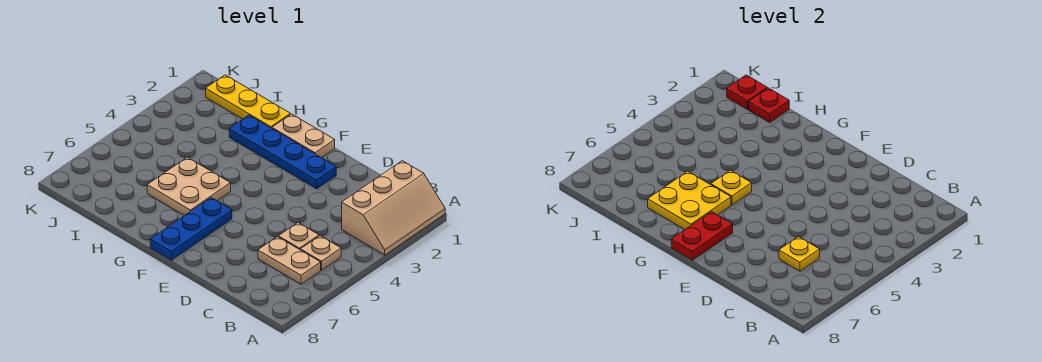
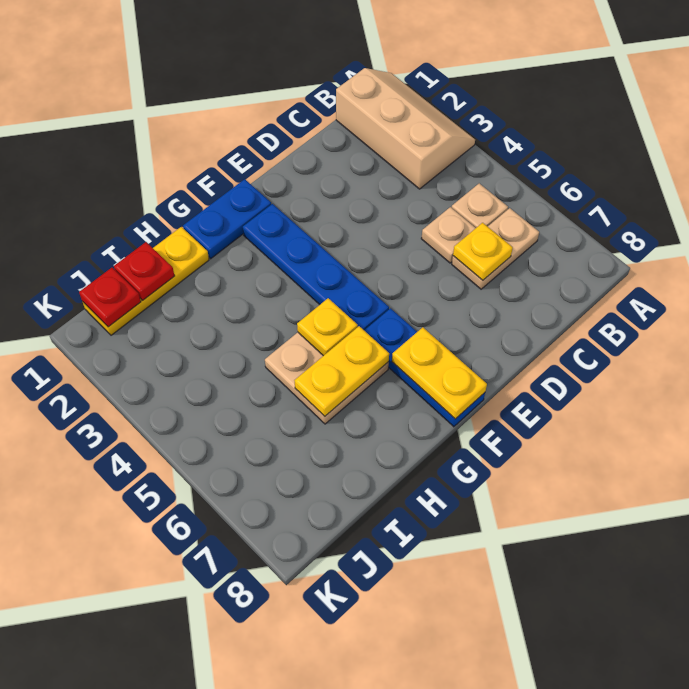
blue 1x4 plate [229,115,336,189] -> blue 1x4 plate turned to [243,204,389,330]
tan 1x2 plate [272,114,335,158] -> blue 1x2 plate [183,179,271,259]
red 1x2 plate [671,212,733,260] -> yellow 1x2 plate [392,327,487,419]
yellow 2x2 plate [648,171,731,229] -> yellow 1x2 plate [294,326,389,416]

